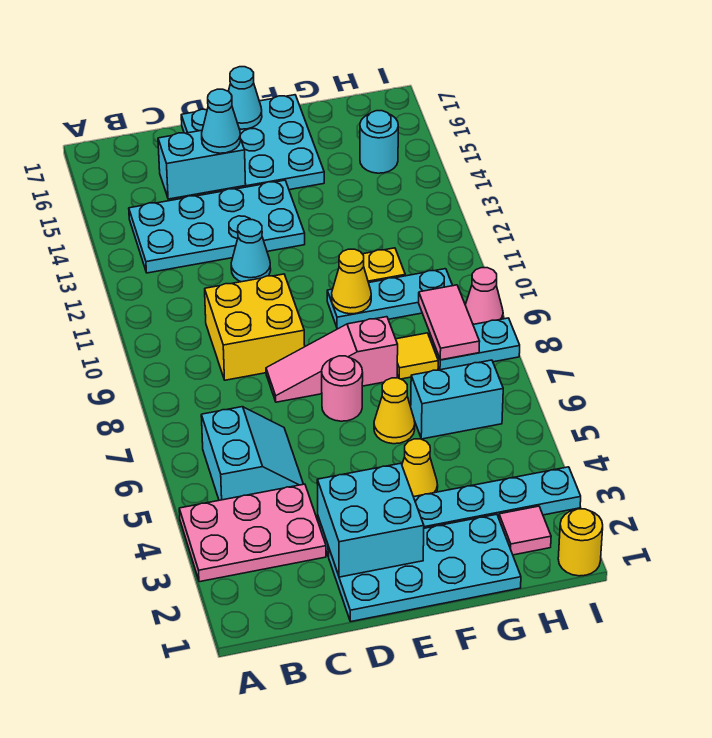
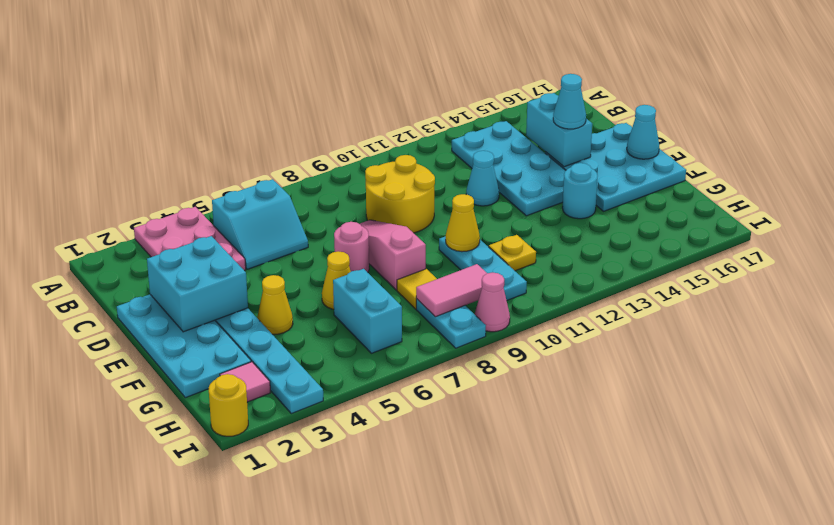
yellow 2x2 brick [205,274,305,380] -> yellow 2x2 round brick [365,155,435,233]
cyan 1x1 round brick [360,111,398,173] -> cyan 1x1 round brick moved to [562,163,598,219]

